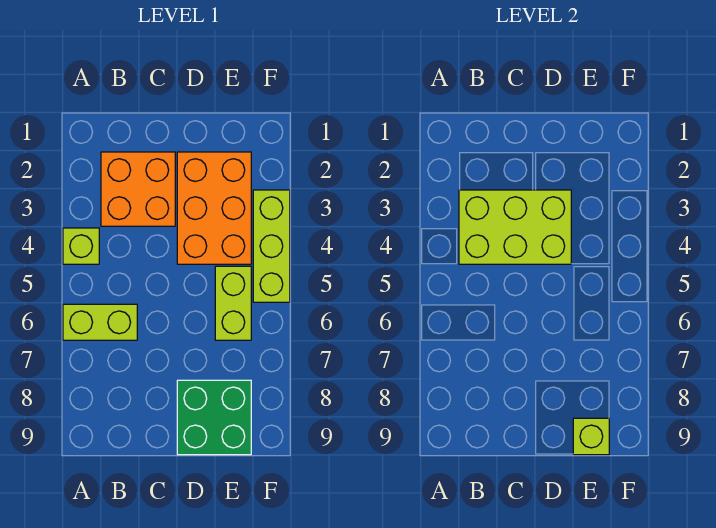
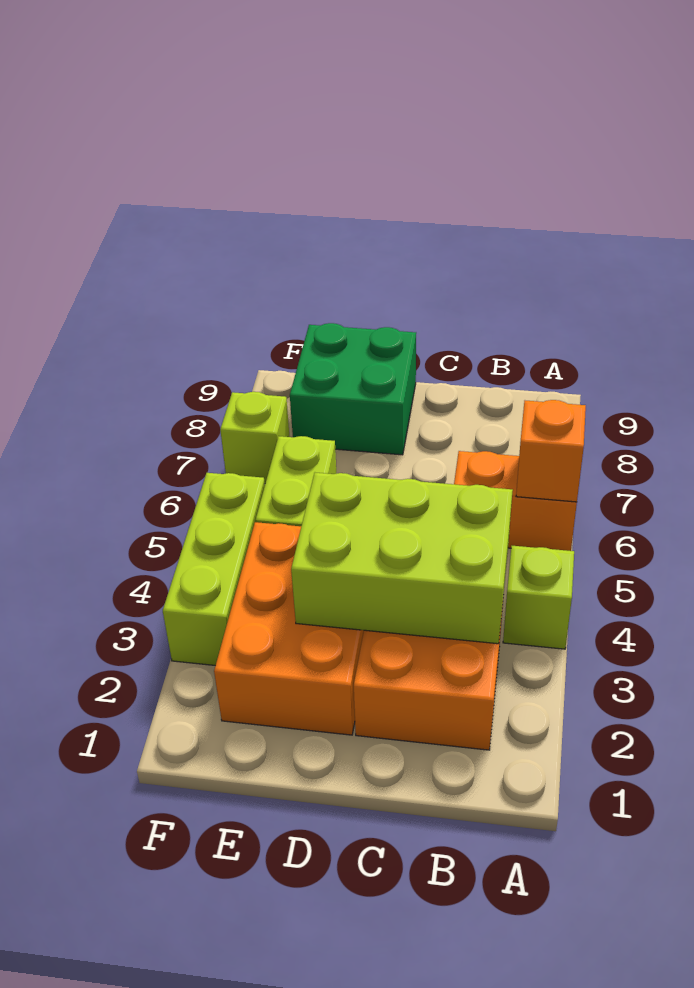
lime 1x2 brick [63,304,137,340] -> orange 1x2 brick [454,451,577,551]
none -> orange 1x1 brick [516,400,586,502]
lime 1x1 brick [573,418,609,455] -> lime 1x1 brick moved to [220,392,290,483]

